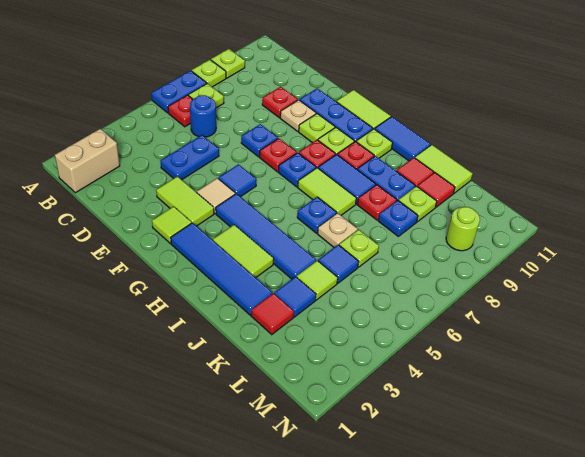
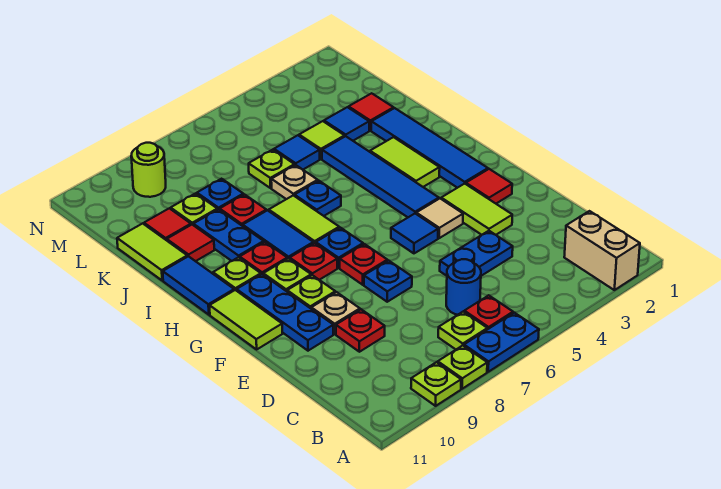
tan 1x2 brick [55,129,120,193] -> tan 1x2 brick turned to [564,211,640,290]
lime 1x1 tile [152,207,192,243] -> red 1x1 tile [466,169,512,203]

